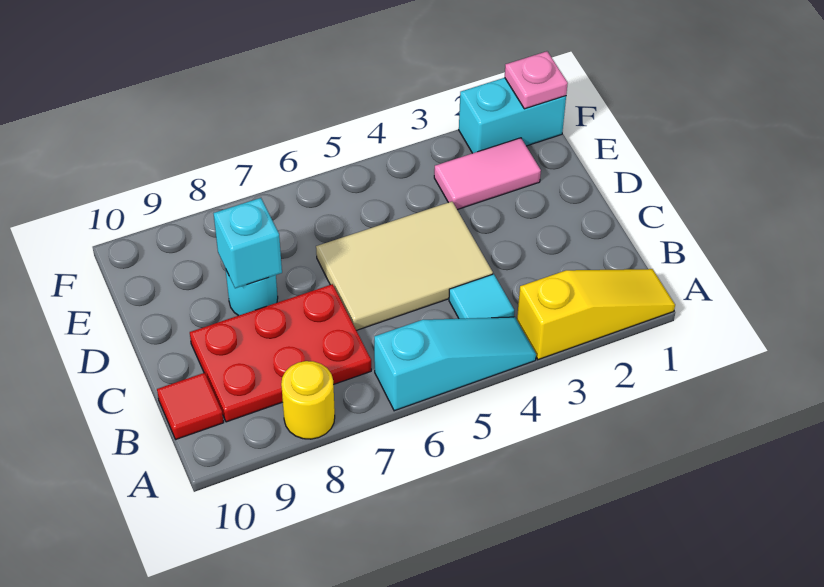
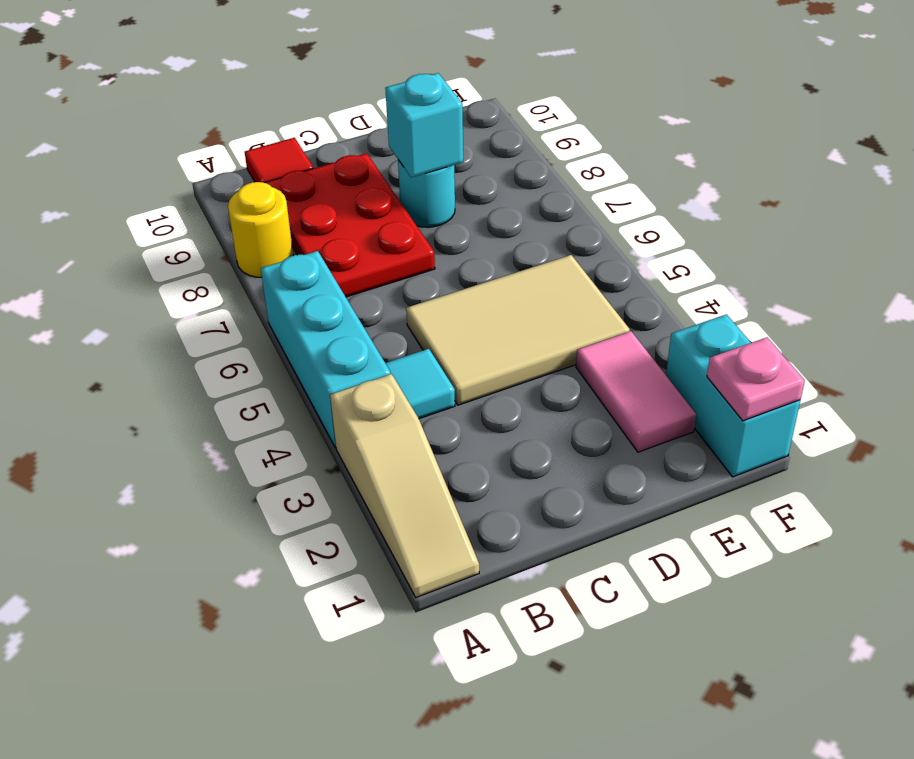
yellow 1x3 slope [517,269,675,360] -> tan 1x3 slope [330,374,479,597]
cyan 1x3 slope [374,317,536,411] -> cyan 1x3 brick [261,251,391,448]
tan 2x3 tile [316,202,493,331] -> tan 2x3 tile turned to [406,255,630,405]

